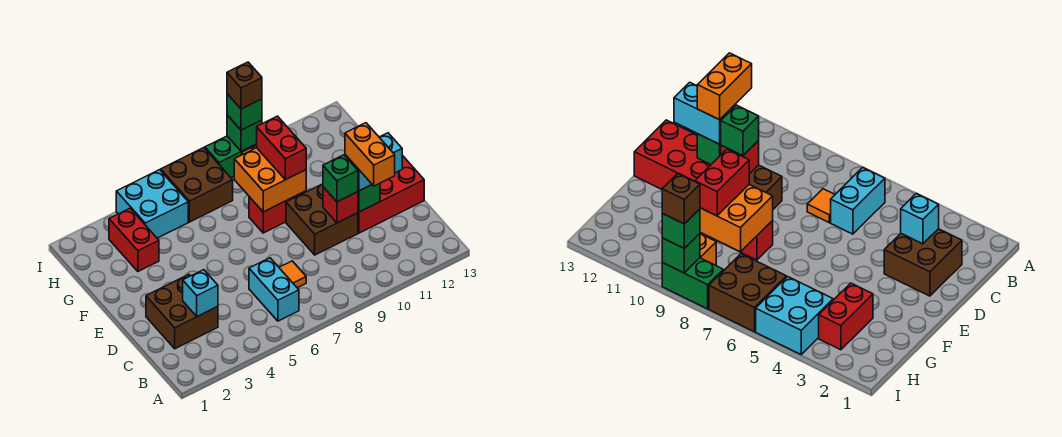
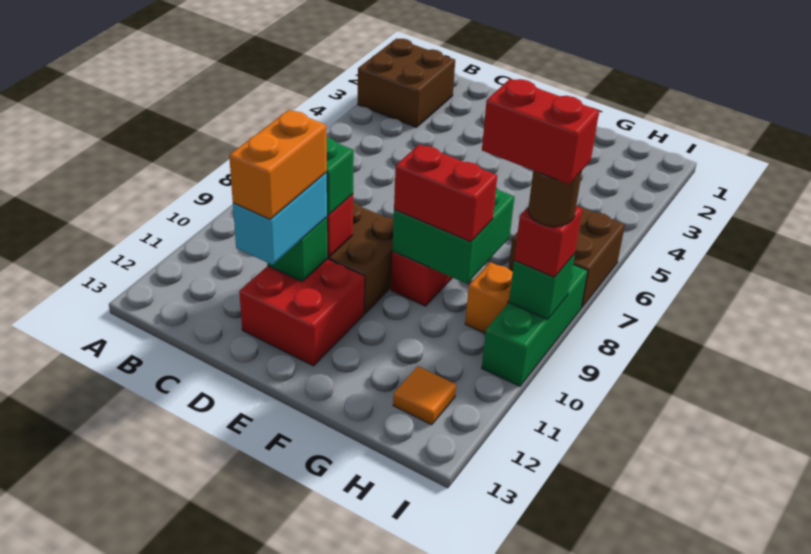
cyan 1x2 brick [249,258,299,321] -> none
brown 2x2 brick [146,274,218,349] -> brown 2x2 brick moved to [358,39,455,127]
cyan 1x1 brick [183,270,218,316] -> none
orange 1x1 tile [279,261,306,288] -> orange 1x1 tile moved to [393,366,456,425]
orange 1x2 brick [345,123,395,186] -> orange 1x2 brick turned to [229,110,327,219]
red 2x3 brick [358,155,424,233] -> red 2x2 brick [239,259,365,366]
orange 2x2 brick [234,148,306,212] -> green 2x2 brick [392,188,514,284]
red 1x2 brick [109,208,159,271] -> red 1x2 brick moved to [482,79,599,184]
cyan 2x2 brick [116,170,188,238] -> none
green 1x2 brick [205,136,257,177] -> green 1x3 brick [482,265,588,386]
green 1x1 brick [227,94,262,130] -> red 1x1 brick [514,206,582,277]
brown 1x1 brick [227,62,262,109] -> brown 1x1 round brick [528,171,582,227]

